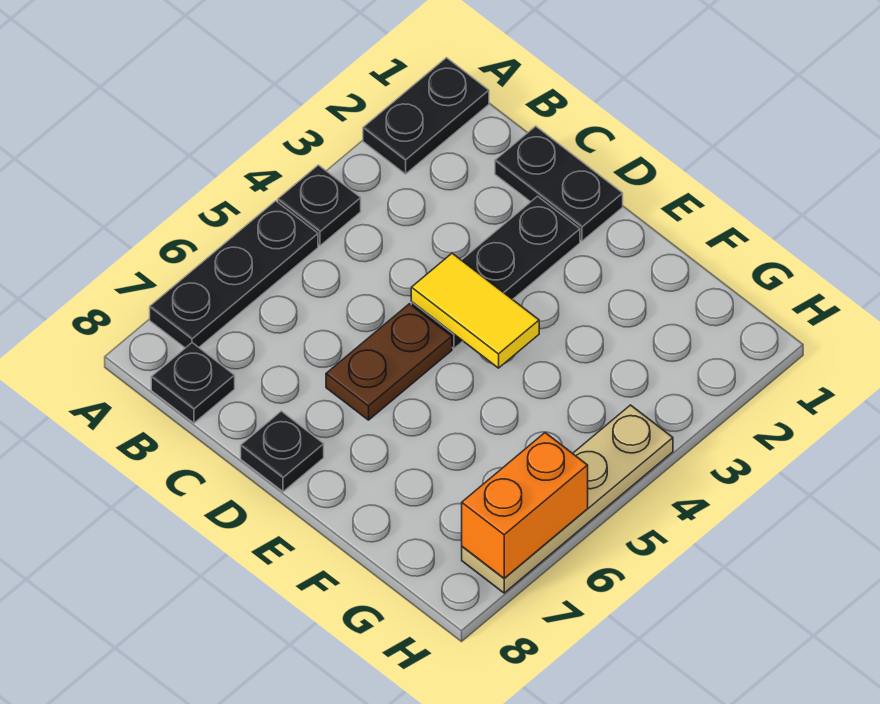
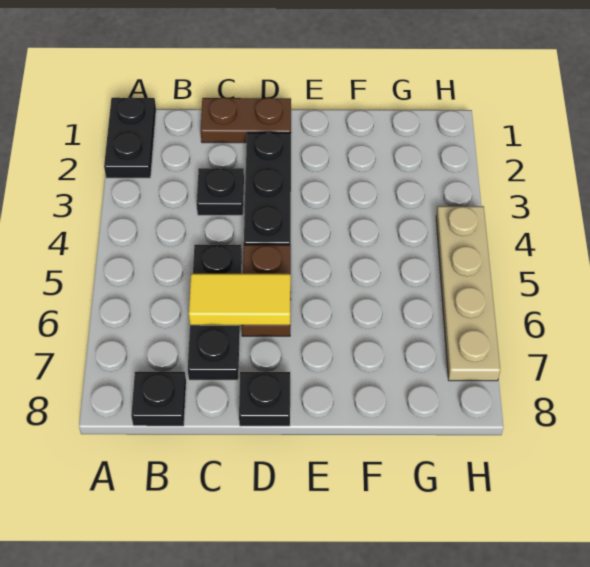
black 1x1 plate [278,165,361,246] -> black 1x1 plate moved to [197,168,244,215]
black 1x3 plate [150,201,318,348] -> black 1x3 plate moved to [188,245,242,380]
black 1x2 plate [495,126,623,241] -> brown 1x2 plate [201,98,291,143]
yellow 1x2 tile [411,253,539,368] -> yellow 1x2 tile moved to [189,274,291,326]
orange 1x2 brick [462,433,588,578] -> none

